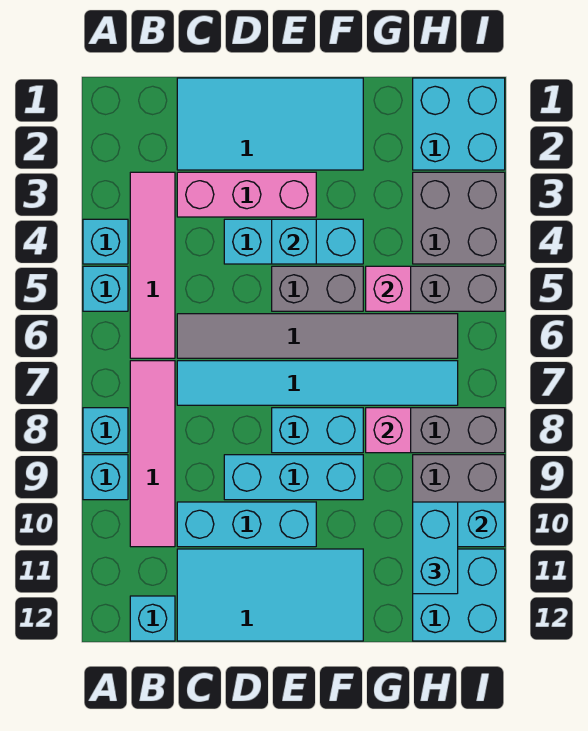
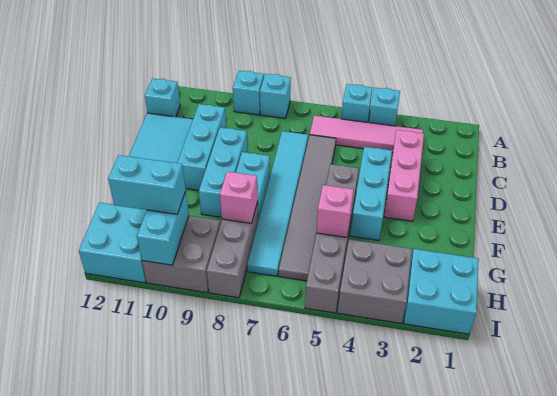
pink 1x4 tile [130,361,175,547] -> none
cyan 2x4 tile [177,78,363,170] -> none
cyan 1x1 brick [272,219,316,264] -> none

